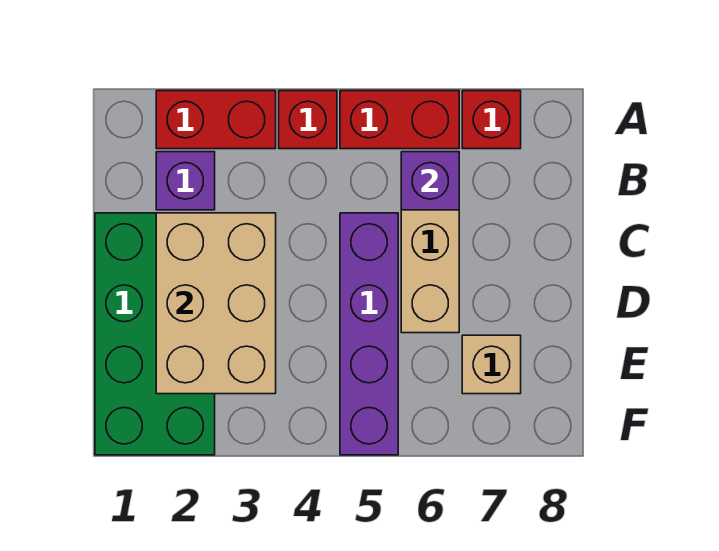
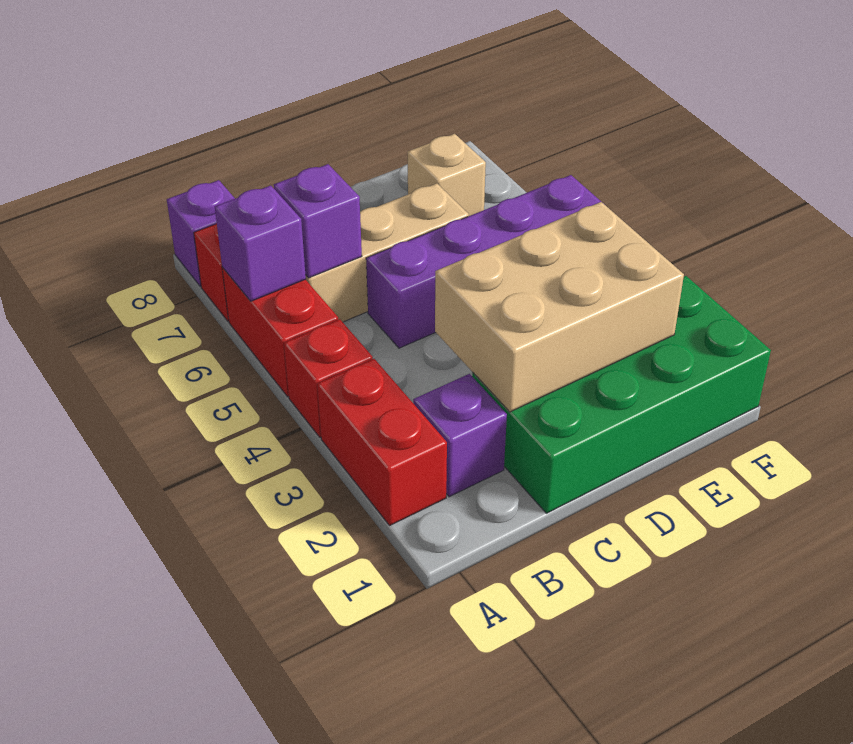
none -> purple 1x1 brick [215,186,306,301]
none -> purple 1x1 brick [167,180,235,286]

